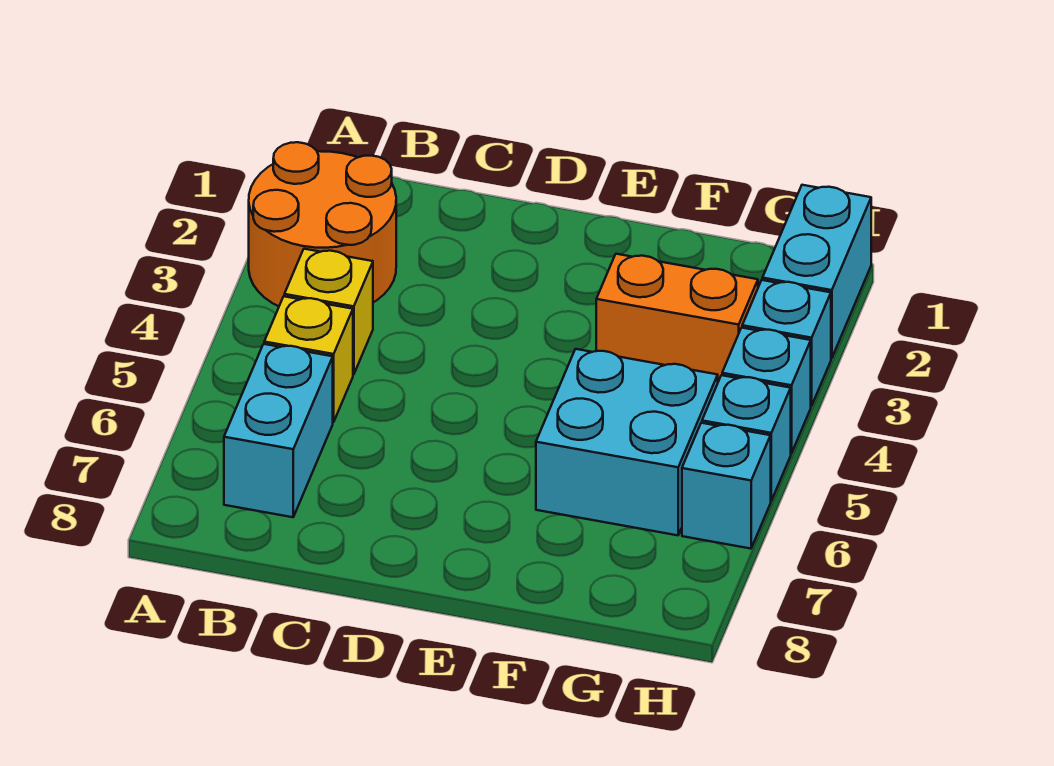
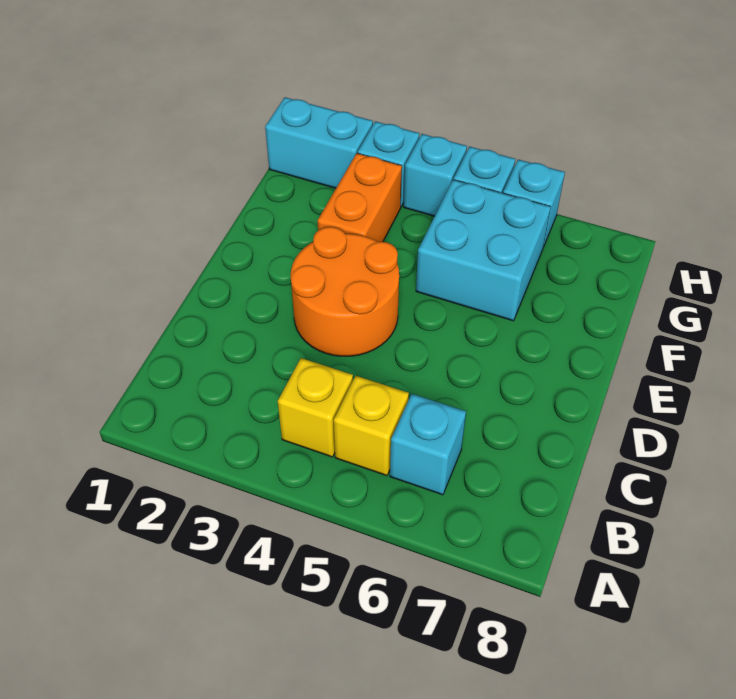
orange 2x2 round brick [249,142,396,306] -> orange 2x2 round brick moved to [291,227,399,356]
cyan 1x2 brick [224,344,333,517] -> cyan 1x1 brick [390,394,466,495]

